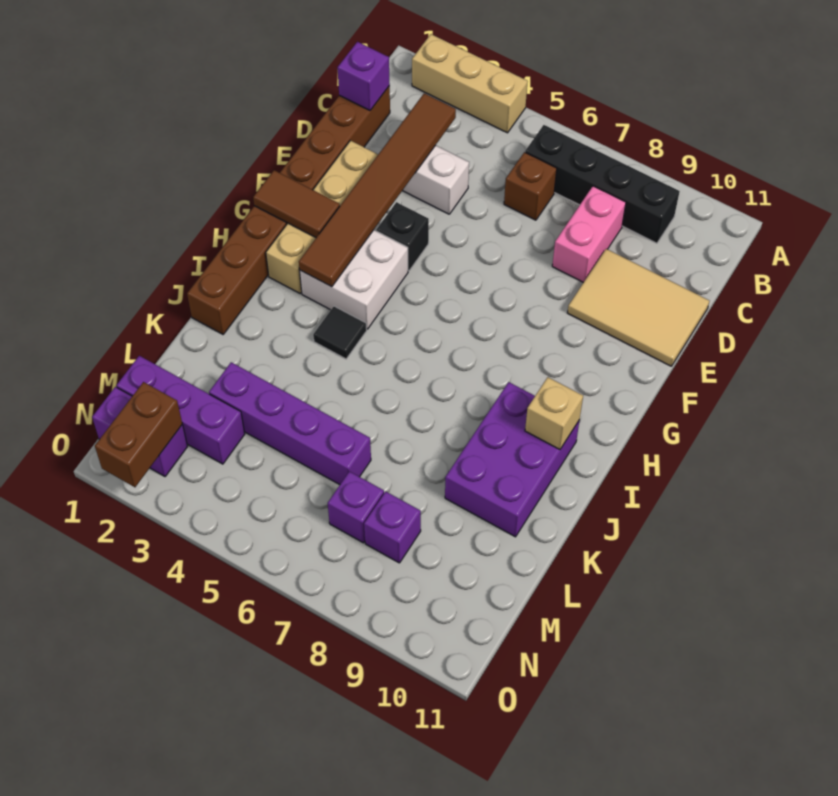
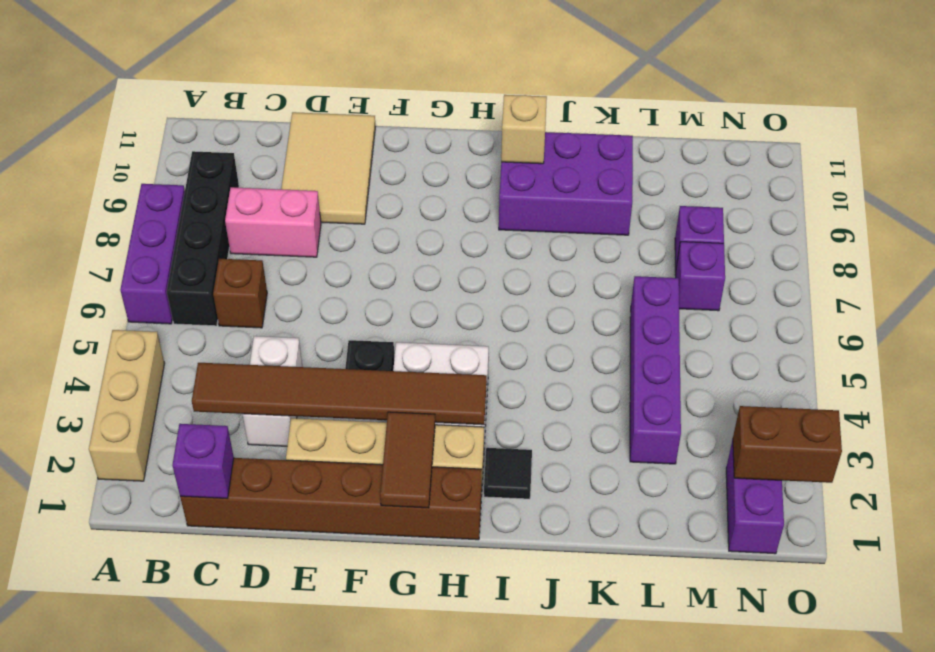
brown 1x8 brick [187,86,390,334] -> brown 1x6 brick [180,458,482,540]
black 1x1 tile [313,306,367,359] -> black 1x1 tile moved to [484,448,532,499]
purple 1x3 brick [117,356,245,464] -> purple 1x3 brick moved to [120,184,185,324]

